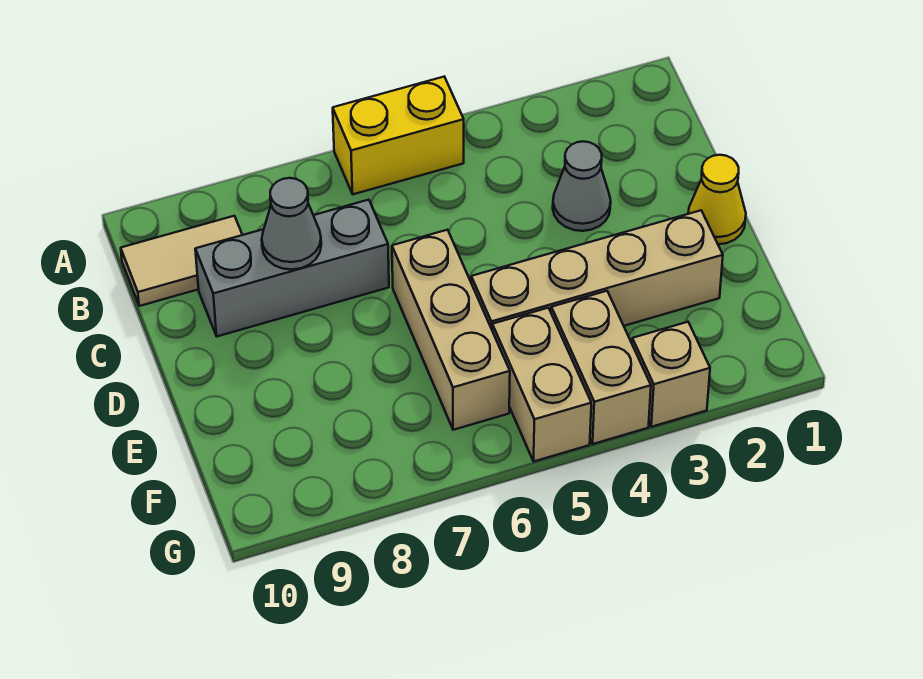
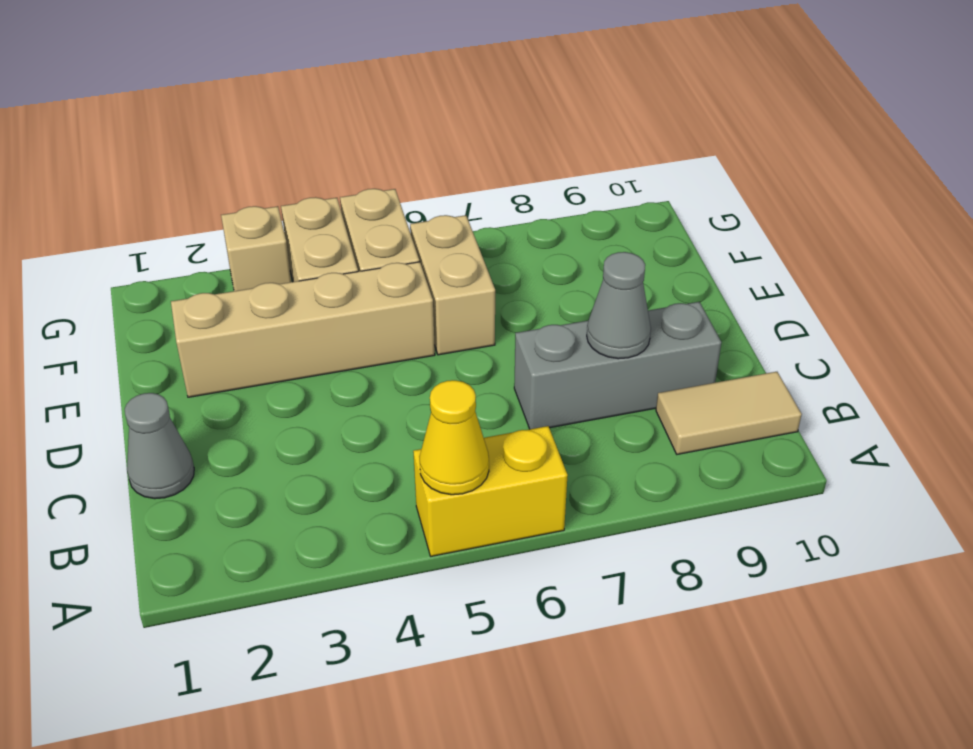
grey 1x1 cone [553,141,611,231] -> grey 1x1 cone moved to [125,393,194,499]
yellow 1x1 cone [688,155,746,244] -> yellow 1x1 cone moved to [420,380,489,495]
tan 1x3 brick [392,230,510,430] -> tan 1x2 brick [410,215,495,355]

